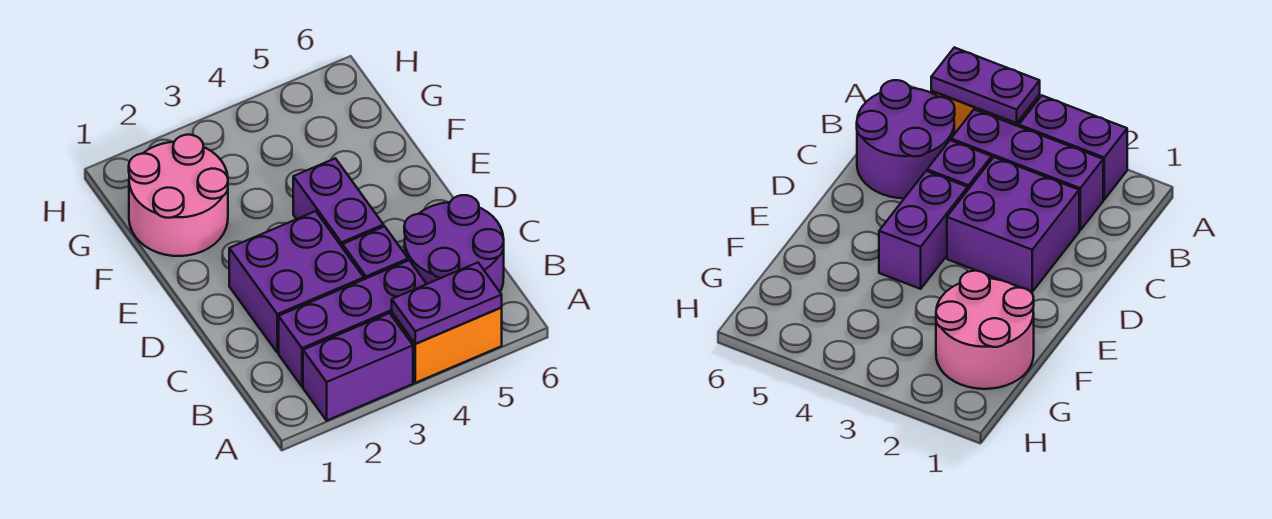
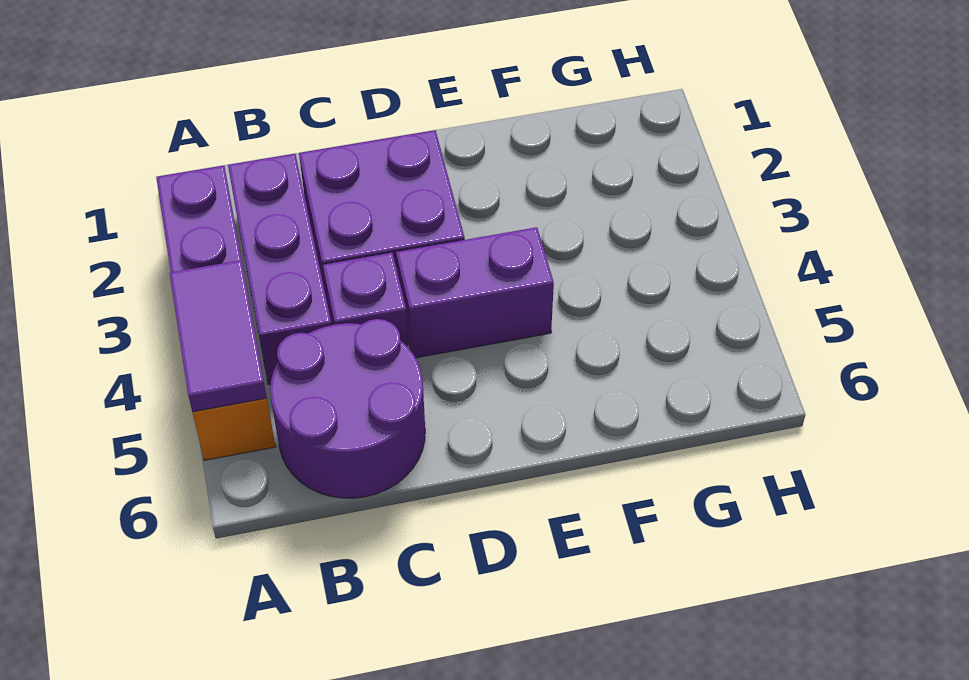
purple 1x2 plate [392,263,502,344] -> purple 1x2 tile [170,260,267,412]
pink 2x2 round brick [129,135,228,256] -> none

